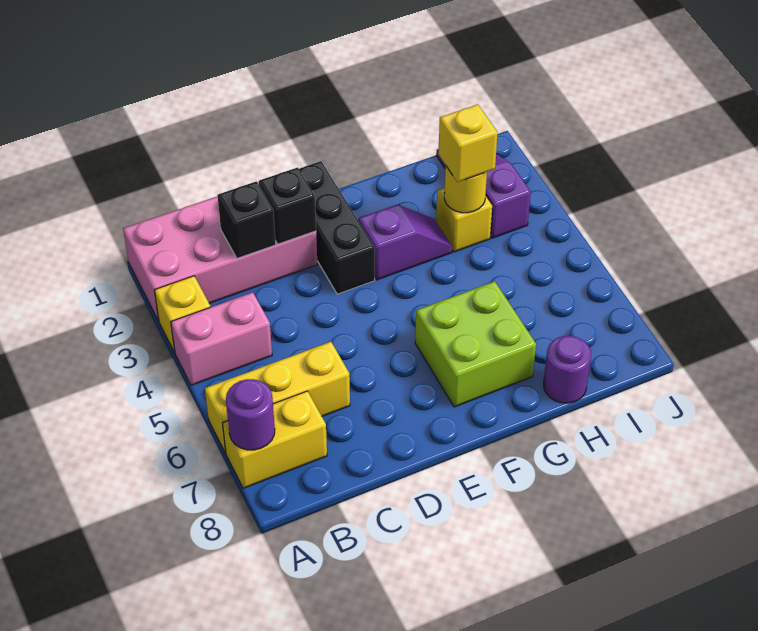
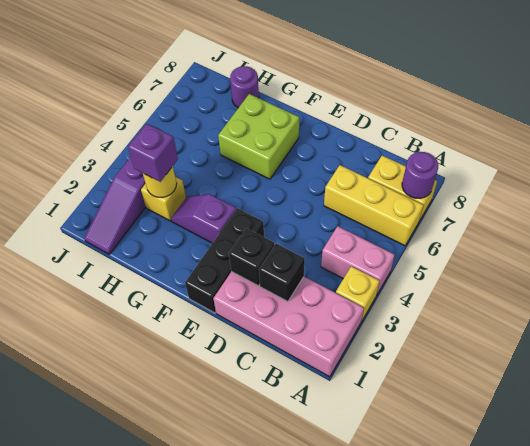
yellow 1x1 brick [438,104,498,182] -> purple 1x1 brick [128,124,178,182]

